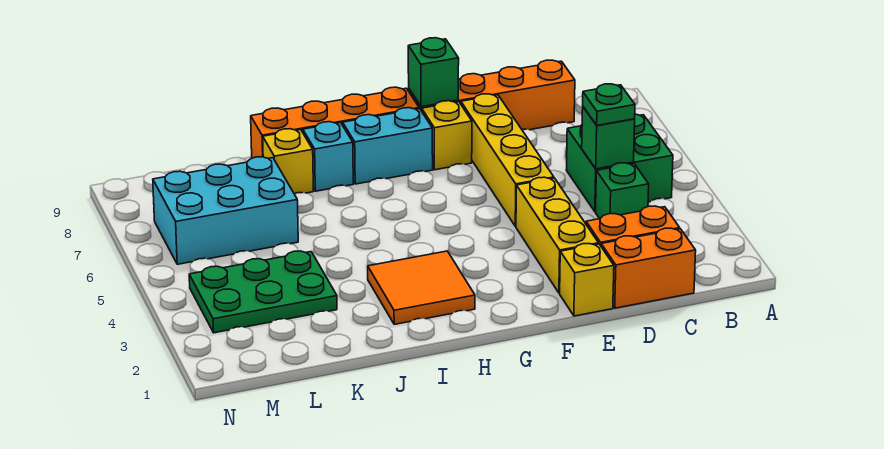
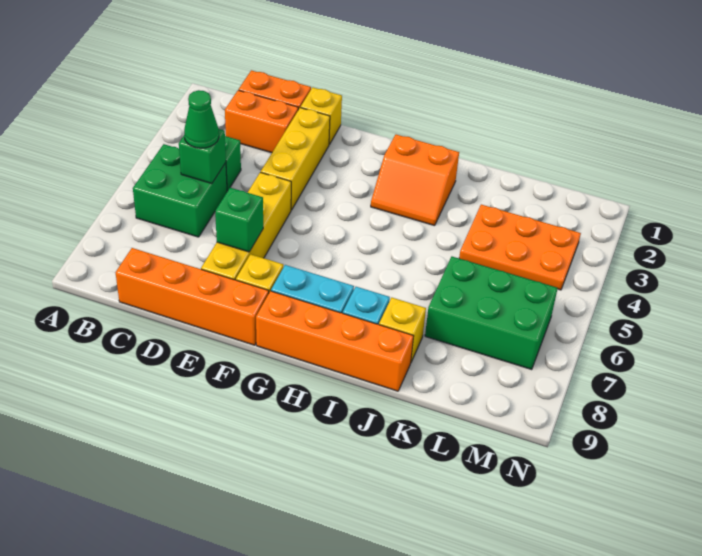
green 1x1 plate [583,84,635,125] -> green 1x1 cone [184,90,219,148]
green 1x1 brick [408,38,459,107] -> green 1x1 brick moved to [215,188,263,252]
orange 2x2 tile [368,251,475,324] -> orange 2x2 slope [371,135,459,226]
green 2x3 plate [189,251,337,333] -> orange 2x3 plate [459,205,581,290]
cyan 2x3 brick [153,157,298,264] -> green 2x3 brick [425,257,558,370]

